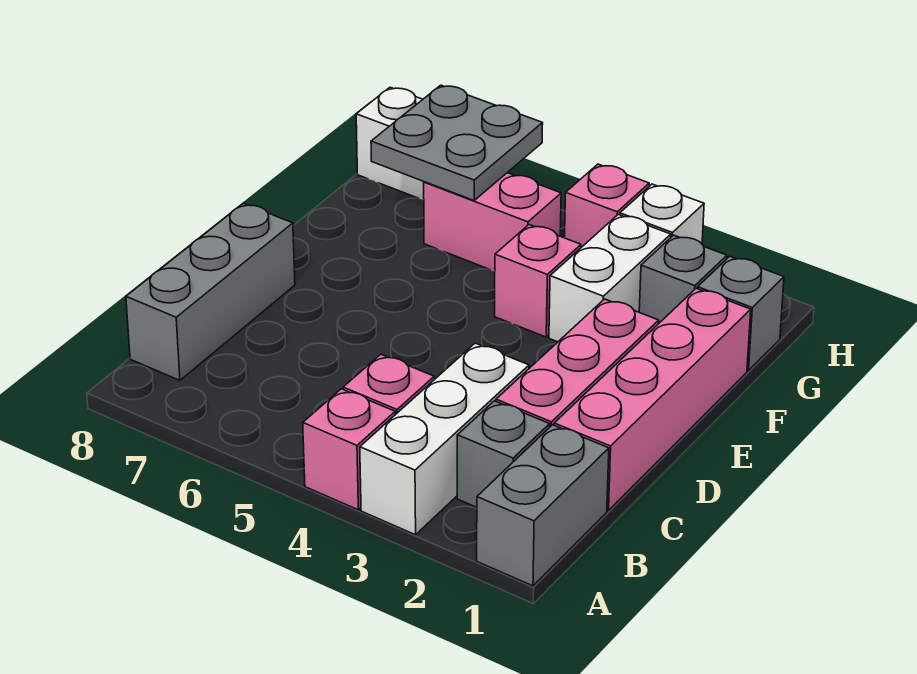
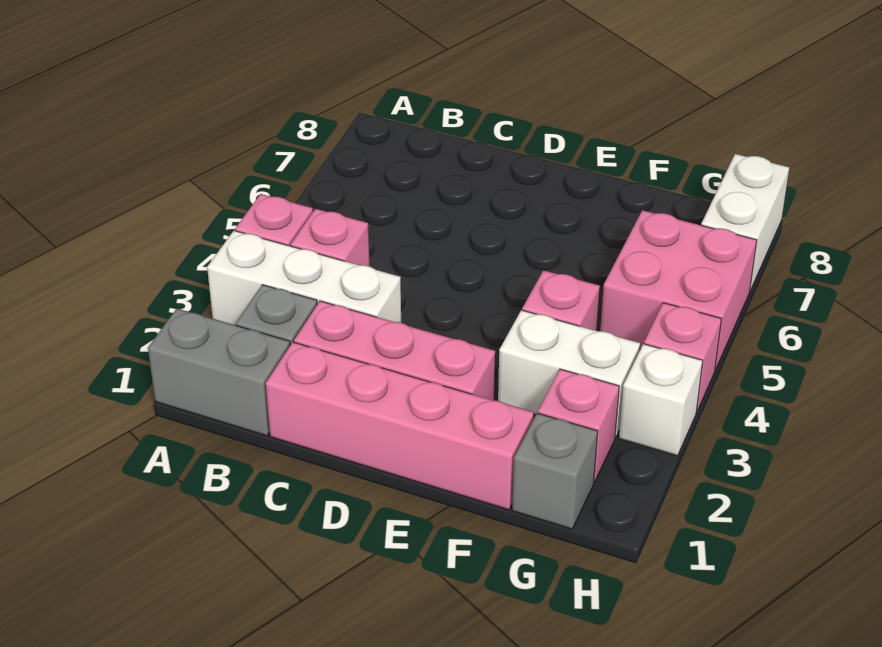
grey 1x3 brick [126,203,295,380] -> none
grey 1x1 brick [639,235,727,323] -> pink 1x1 brick [538,369,619,482]
pink 1x2 brick [424,173,561,271] -> pink 2x2 brick [600,210,757,370]
grey 2x2 plate [371,85,543,200] -> none

